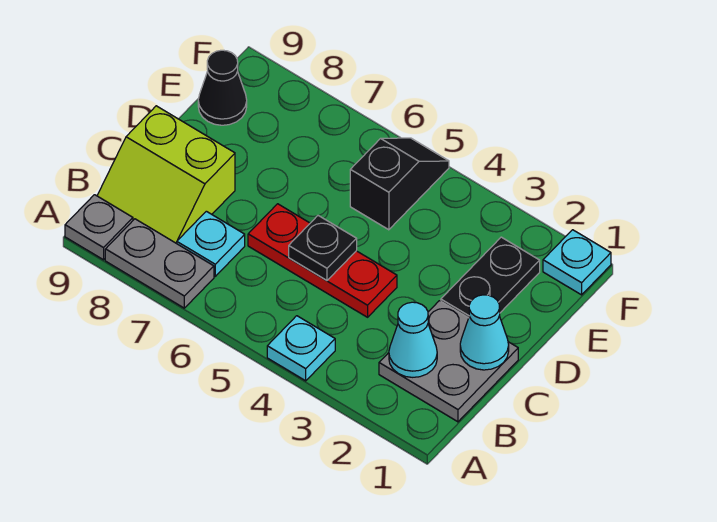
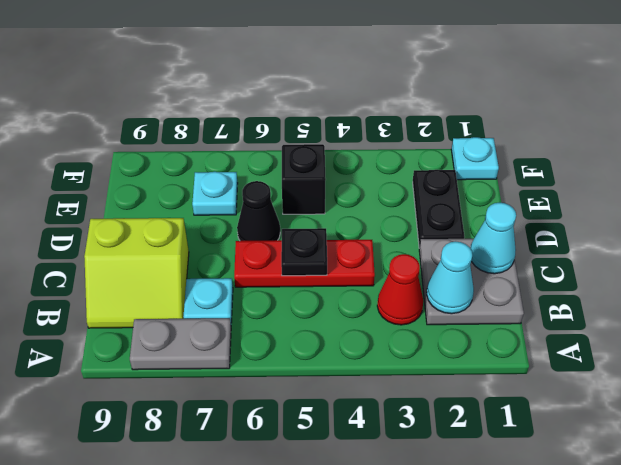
cyan 1x1 plate [267,316,335,381] -> cyan 1x1 plate moved to [192,172,238,215]
grey 1x1 plate [65,195,133,260] -> none
none -> red 1x1 cone [377,254,423,325]
black 1x1 cone [198,50,247,125] -> black 1x1 cone moved to [237,181,280,241]

